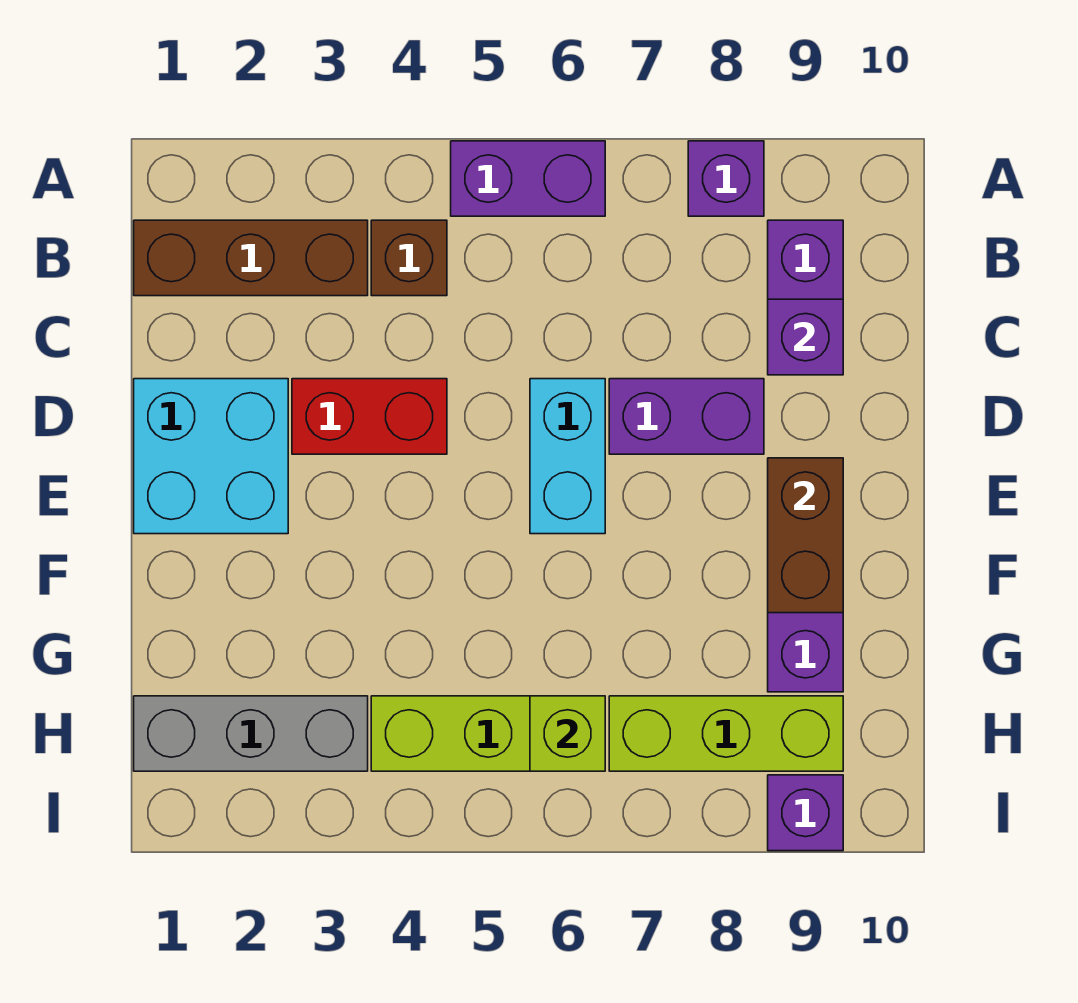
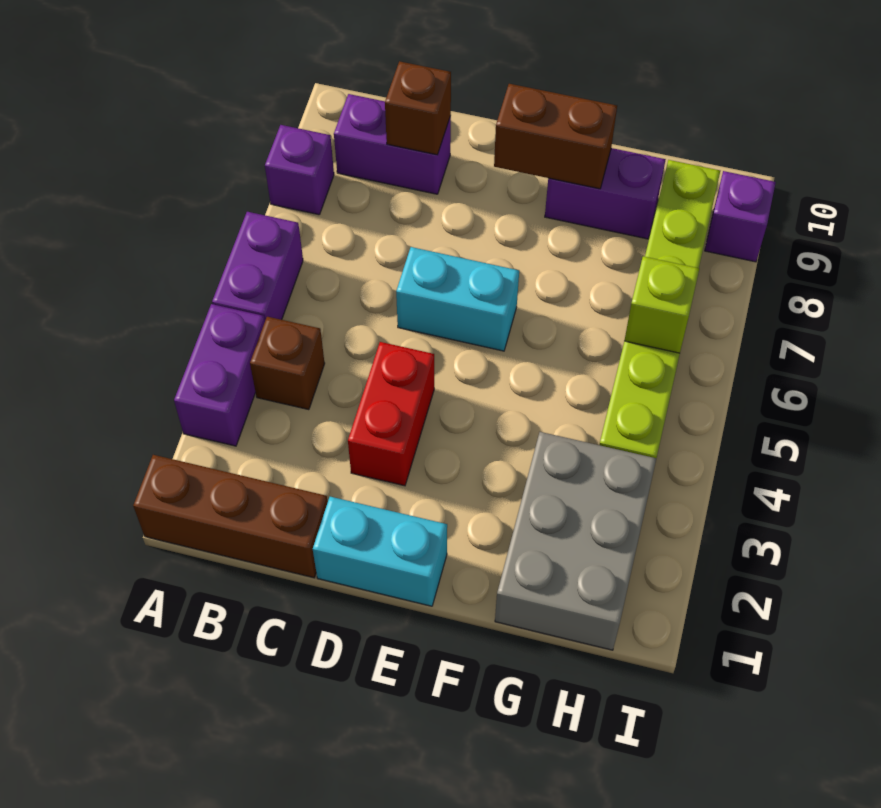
brown 1x3 brick [134,220,368,296] -> brown 1x3 brick turned to [133,455,328,578]
purple 1x1 brick [768,299,843,375] -> brown 1x1 brick [385,61,451,155]
cyan 2x2 brick [134,379,288,534] -> cyan 1x2 brick [313,497,447,606]
purple 1x2 brick [609,379,764,454] -> purple 1x2 brick moved to [174,304,265,446]
grey 1x3 brick [134,696,368,771] -> grey 2x3 brick [495,432,656,650]

